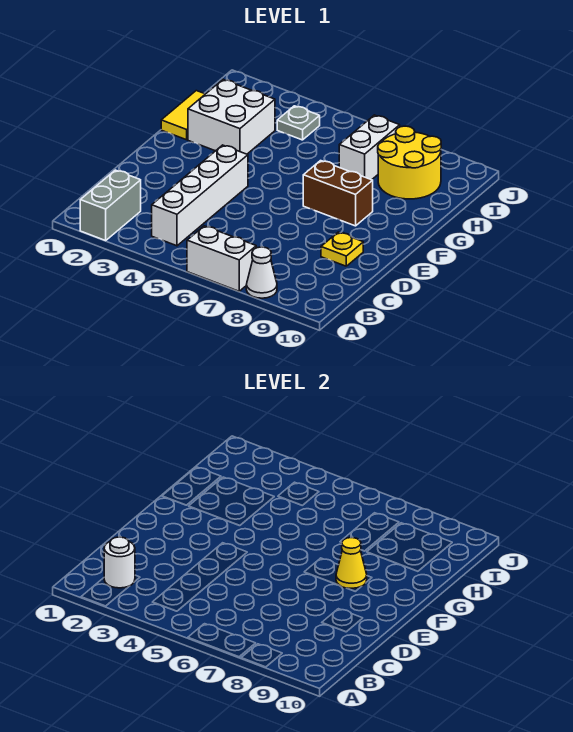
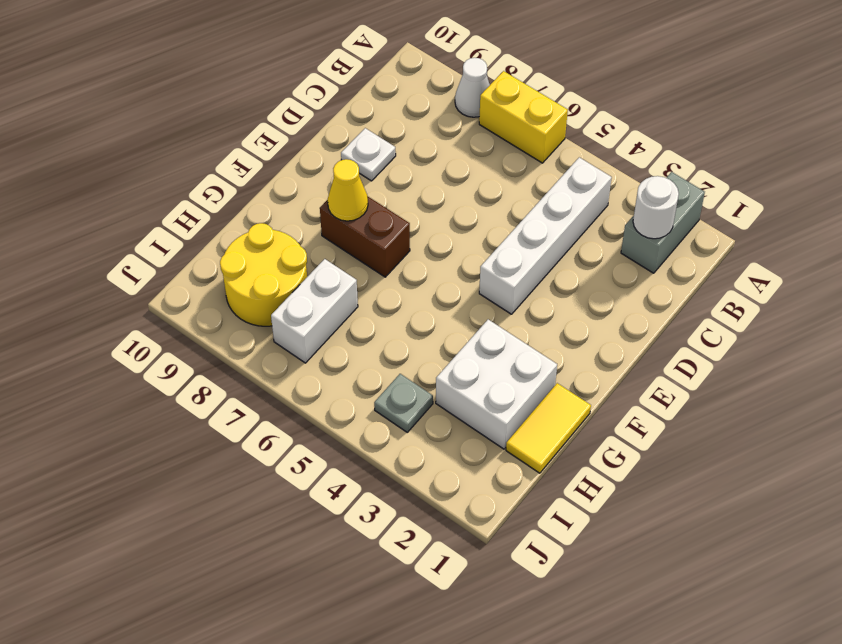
white 1x2 brick [187,226,256,291] -> yellow 1x2 brick [479,71,568,163]
yellow 1x1 plate [321,232,363,266] -> white 1x1 plate [341,128,396,181]

